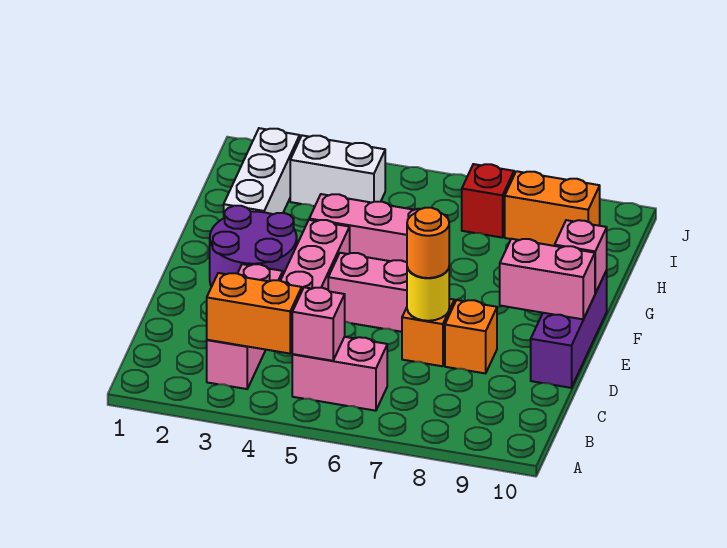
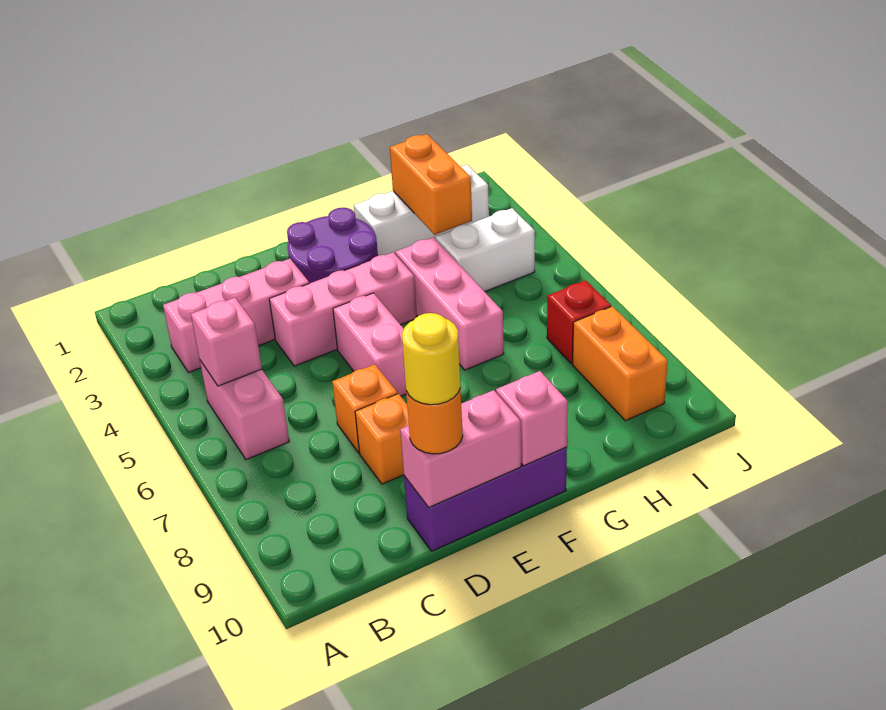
orange 1x2 brick [207,273,302,354] -> orange 1x2 brick moved to [390,134,472,235]
yellow 1x1 round brick [407,268,449,321] -> yellow 1x1 round brick moved to [402,313,460,405]
orange 1x1 round brick [407,208,449,278] -> orange 1x1 round brick moved to [406,388,463,454]
pink 1x2 brick [500,239,595,319] -> pink 1x2 brick turned to [400,390,521,507]
white 1x2 brick [290,135,385,206] -> white 1x2 brick turned to [436,208,535,292]

